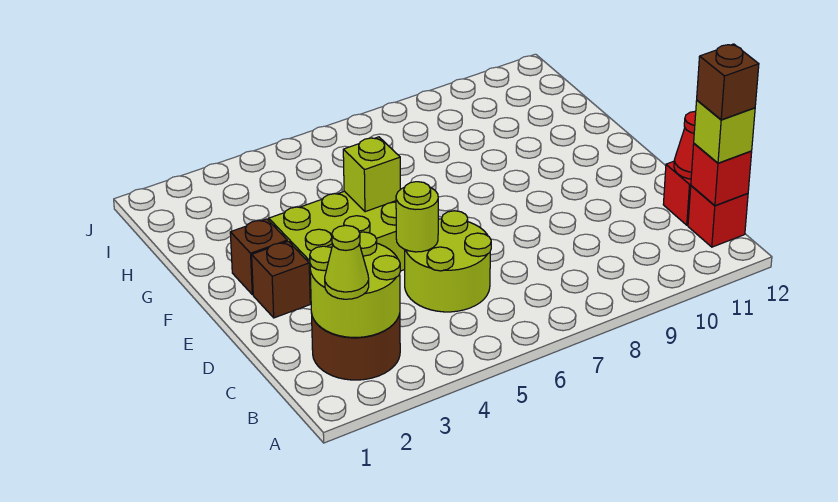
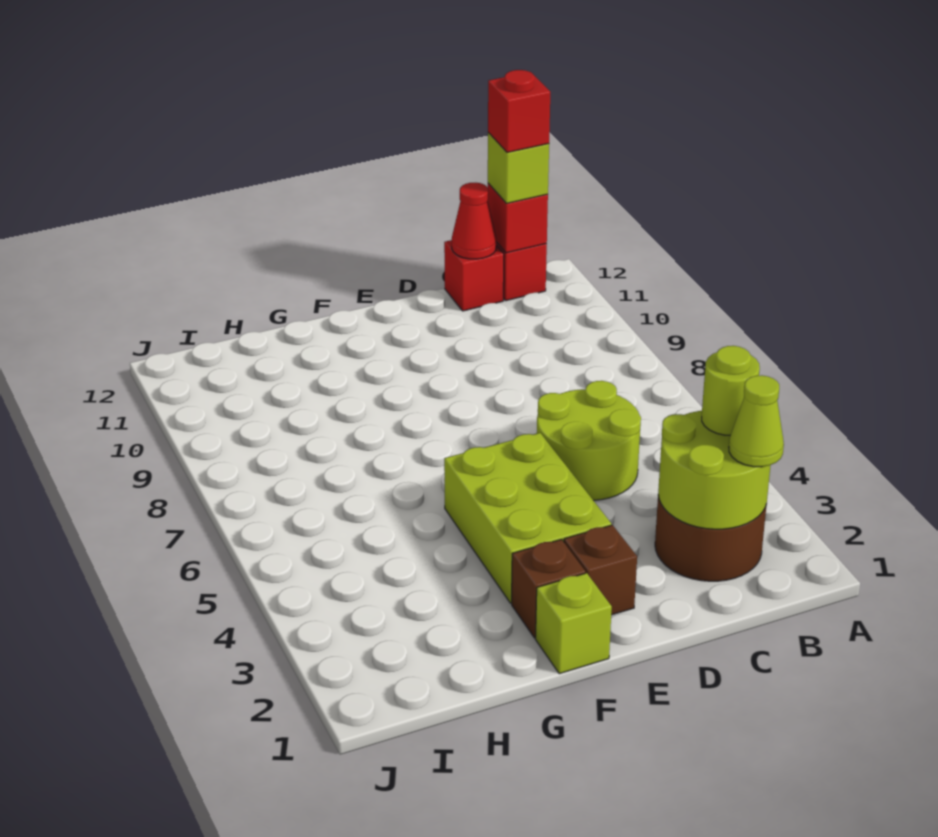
brown 1x1 brick [697,44,759,120] -> red 1x1 brick [488,70,550,153]
lime 1x1 round brick [396,182,438,252] -> lime 1x1 round brick moved to [702,346,760,435]
lime 1x1 brick [343,137,400,212] -> lime 1x1 brick moved to [535,573,612,674]

